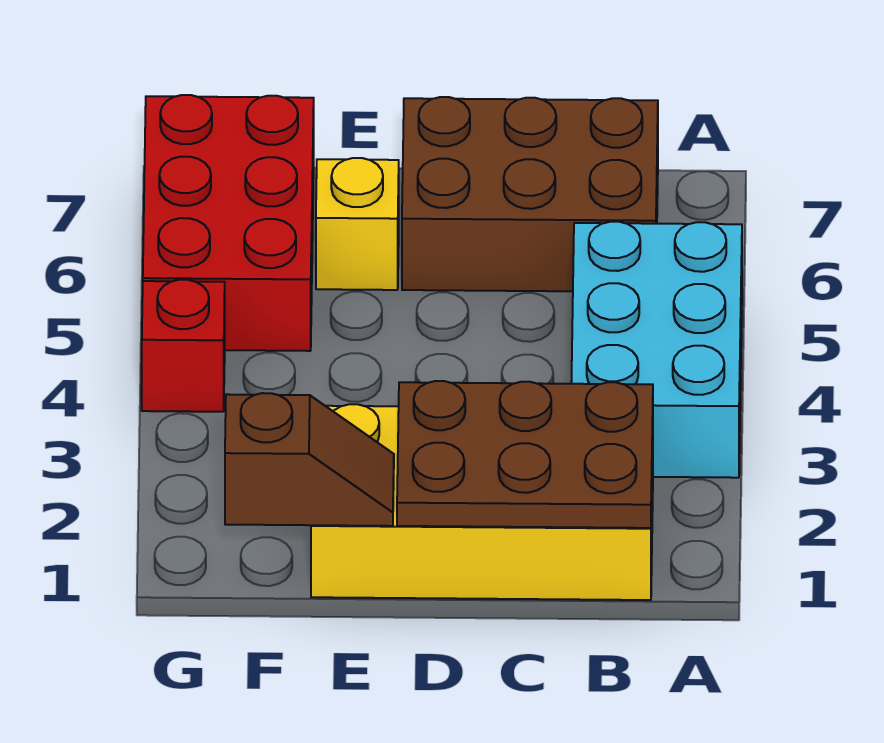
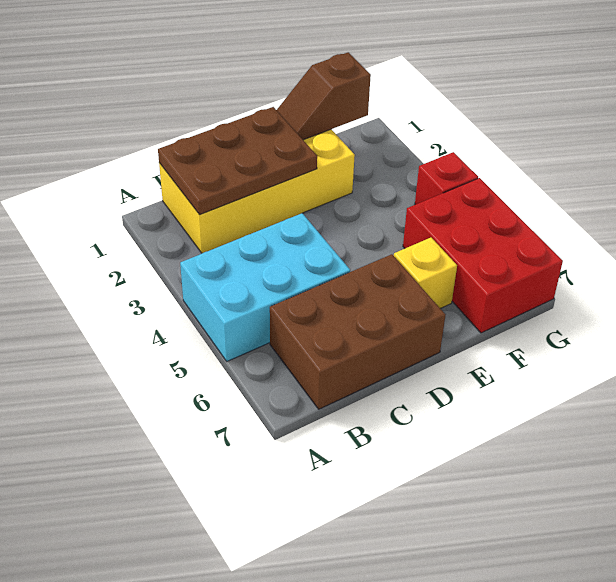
cyan 2x3 brick [571,222,742,478] -> cyan 2x3 brick turned to [180,213,350,361]

